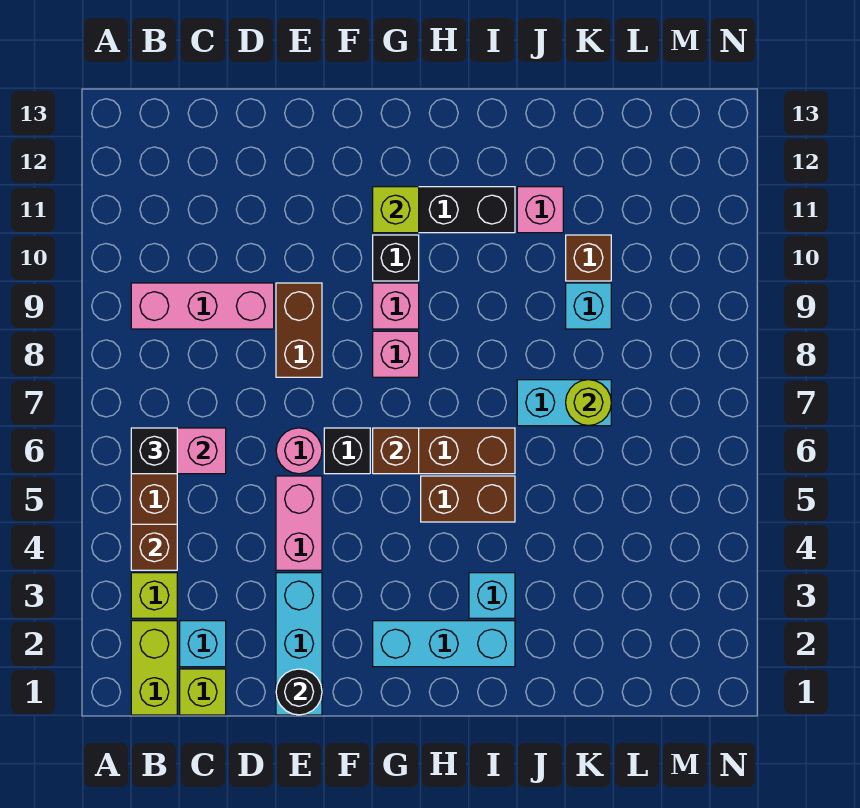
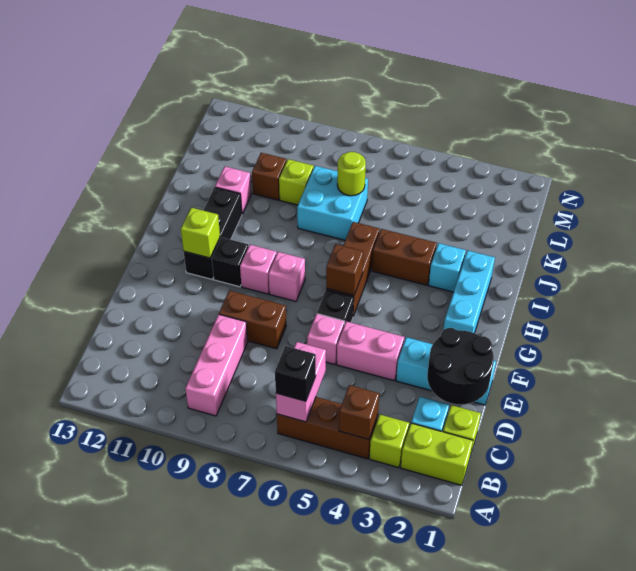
black 1x1 round brick [276,669,322,715] -> black 2x2 round brick [427,328,494,405]
pink 1x1 round brick [276,428,322,474] -> pink 1x1 brick [307,314,345,365]
brown 1x2 brick [421,476,515,522] -> brown 1x2 brick turned to [372,229,437,285]
cyan 1x2 brick [517,380,611,426] -> cyan 2x2 brick [297,166,368,240]
cyan 1x1 brick [566,283,611,329] -> lime 1x1 brick [279,159,314,205]

